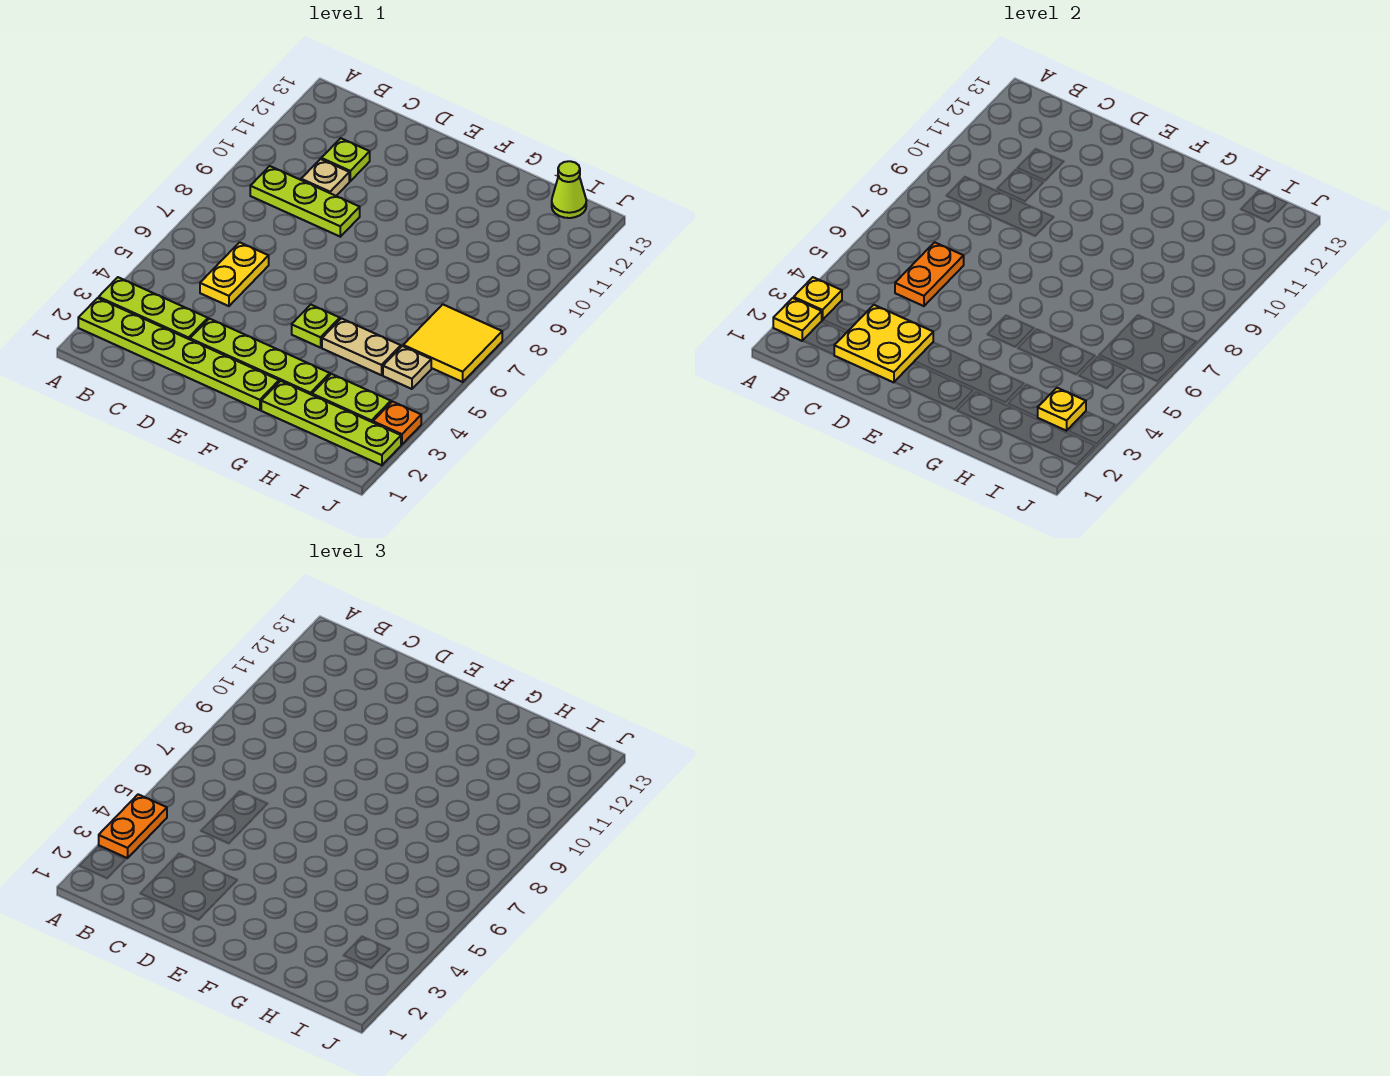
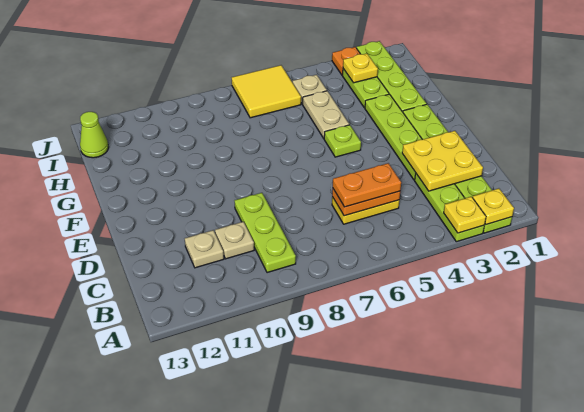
orange 1x2 plate [99,794,167,858] -> orange 1x2 plate moved to [333,163,401,207]
lime 1x1 plate [321,138,370,181] -> tan 1x1 plate [185,230,224,268]

